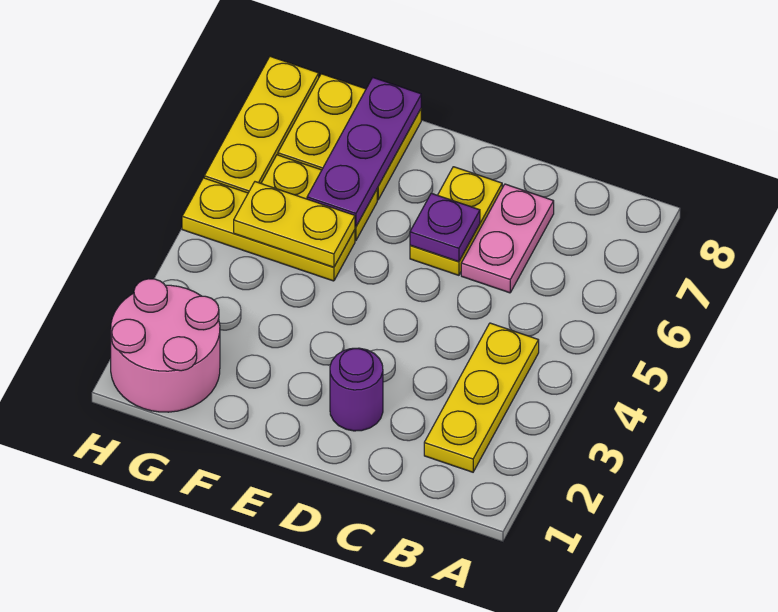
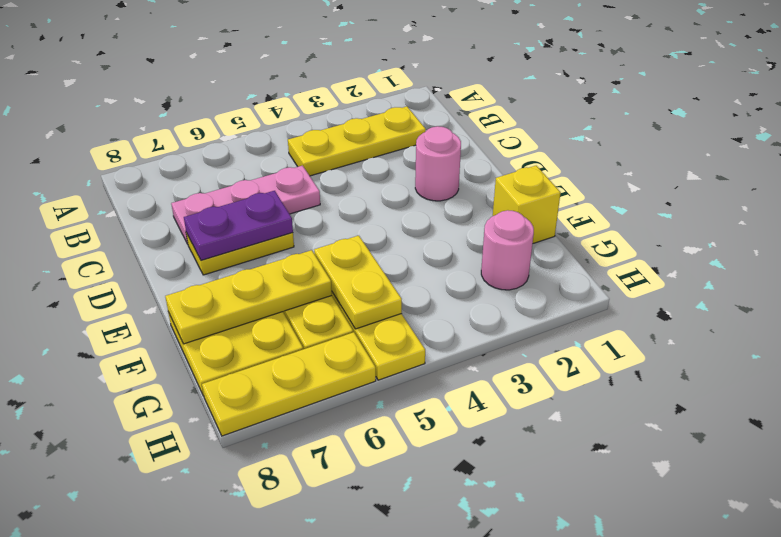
pink 1x2 plate [461,184,554,293] -> pink 1x3 plate [171,166,320,244]
purple 1x1 round brick [330,348,383,431] -> pink 1x1 round brick [415,126,461,201]
purple 1x1 plate [410,193,480,262] -> purple 1x2 plate [184,191,293,260]
none -> yellow 1x1 brick [493,166,561,243]
purple 1x3 plate [307,78,421,227] -> yellow 1x3 plate [165,250,332,344]
pink 2x2 round brick [111,279,220,412] -> pink 1x1 round brick [481,210,534,290]

